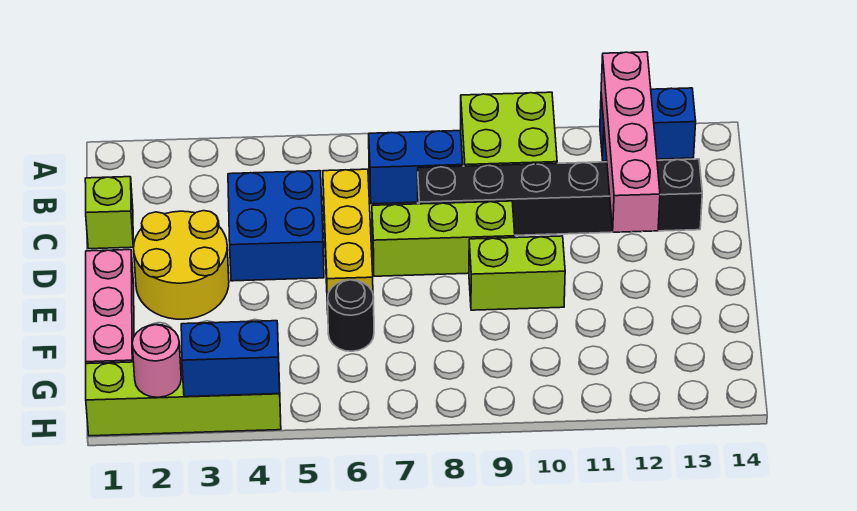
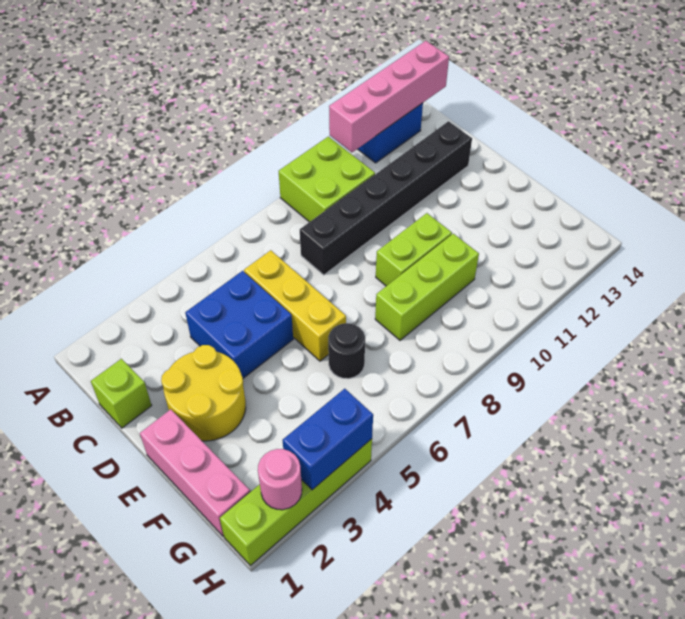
pink 1x4 brick [601,52,660,232] -> pink 1x4 brick turned to [329,41,449,152]
blue 1x2 brick [369,131,463,204] -> none
lime 1x3 brick [372,201,515,276] -> lime 1x3 brick moved to [375,234,479,340]

